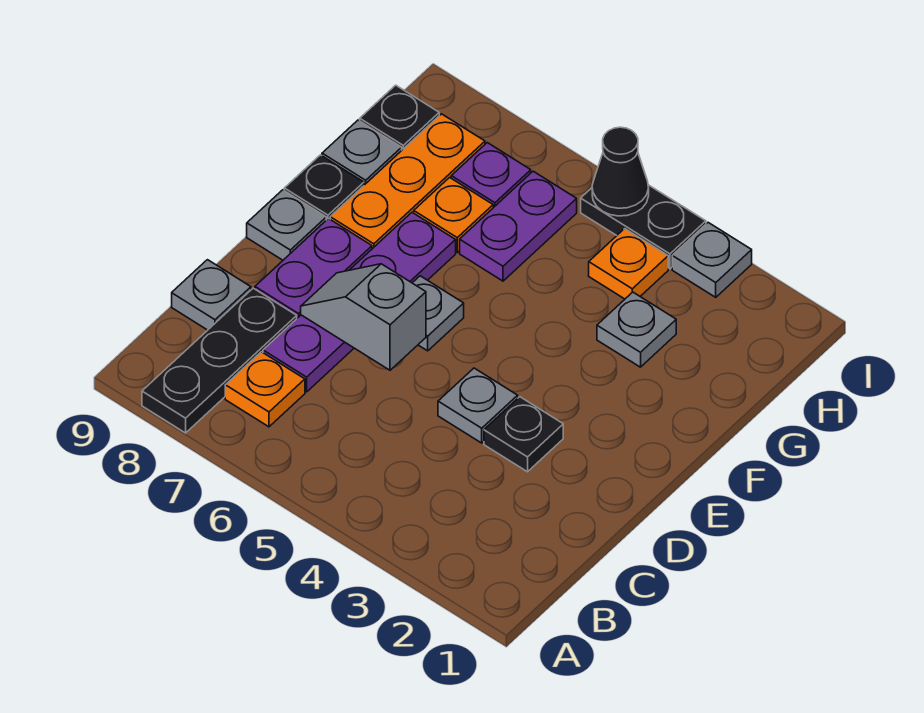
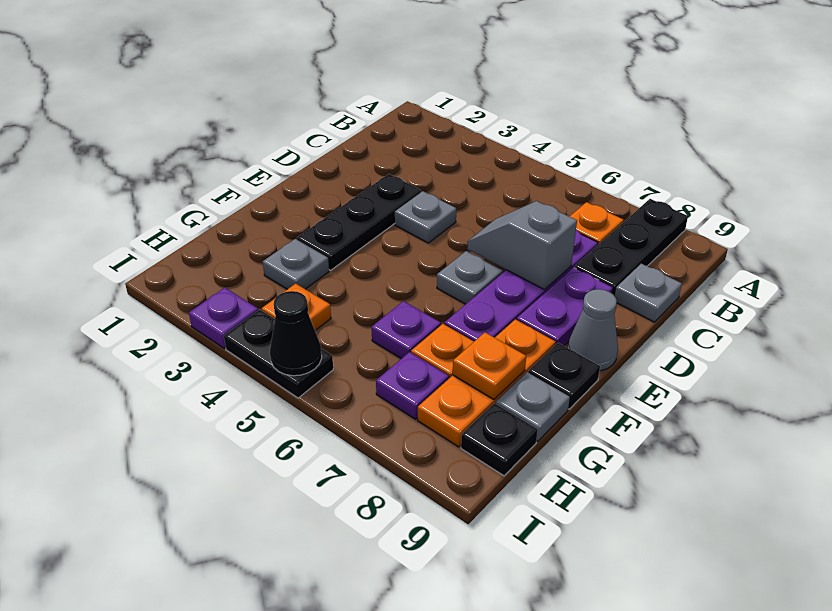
black 1x1 plate [484,397,563,472] -> black 1x3 plate [297,174,421,270]
grey 1x2 slope [301,264,426,370] -> grey 1x2 slope turned to [467,201,577,290]
grey 1x1 plate [247,190,326,260] -> grey 1x1 cone [568,289,618,371]
purple 1x2 plate [460,171,577,281] -> purple 1x1 plate [372,301,441,359]
none -> orange 1x1 plate [453,333,526,400]
grey 1x1 plate [672,223,752,297] -> purple 1x1 plate [189,288,258,348]

